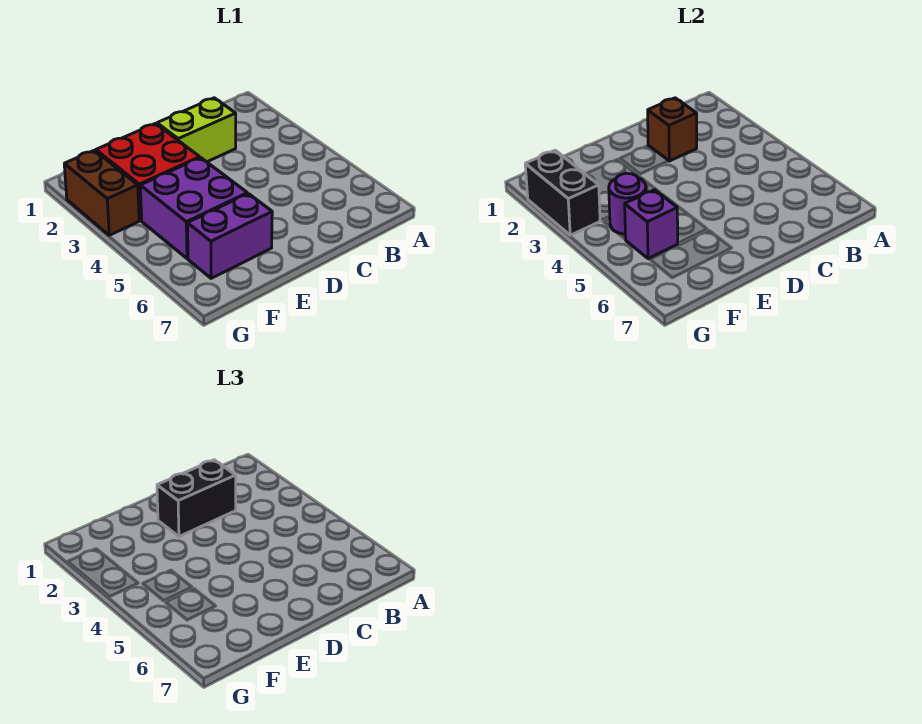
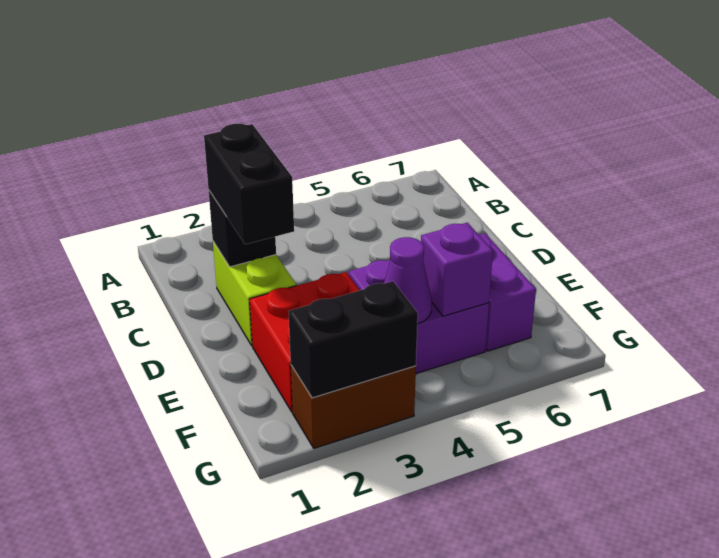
brown 1x1 brick [648,98,697,161] -> black 1x1 brick [209,191,276,267]
purple 1x1 round brick [609,173,646,234] -> purple 1x1 cone [384,237,432,324]

